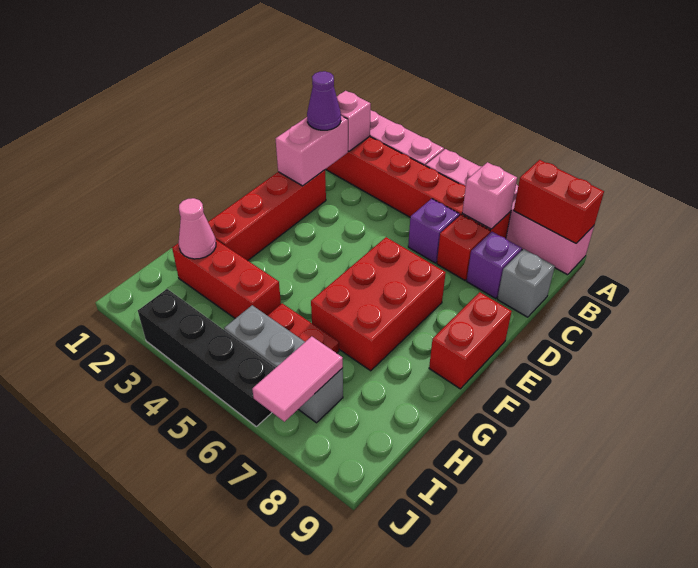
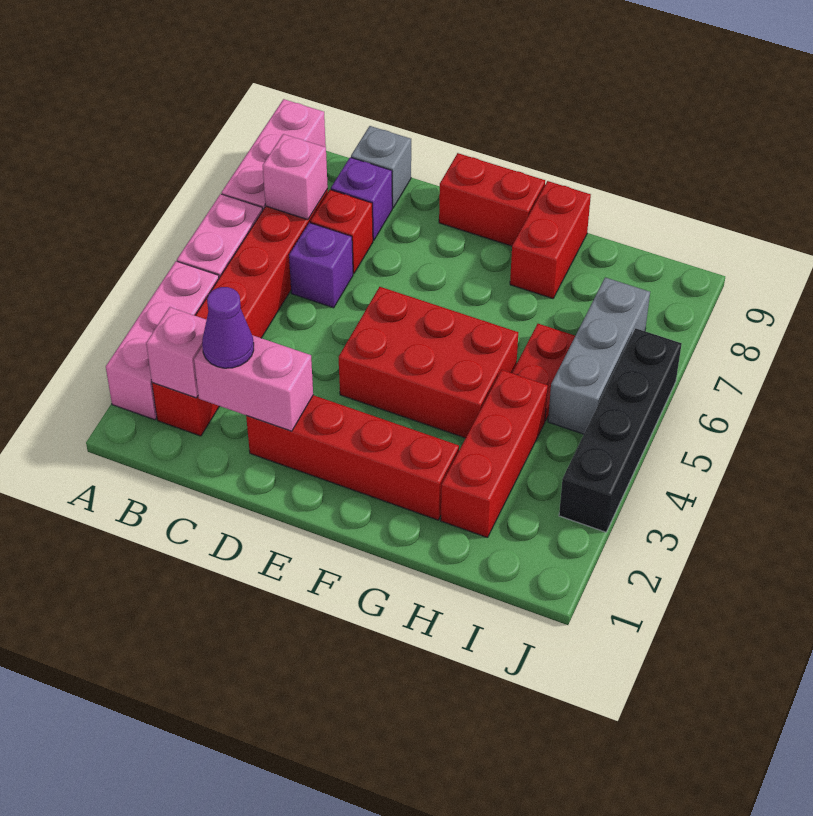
red 1x2 brick [514,160,604,243] -> red 1x2 brick moved to [510,181,591,299]
red 2x3 brick [311,237,446,371] -> red 2x3 brick moved to [339,287,518,438]
pink 1x1 cone [179,198,216,259] -> none
pink 1x2 tile [252,336,343,422] -> none

